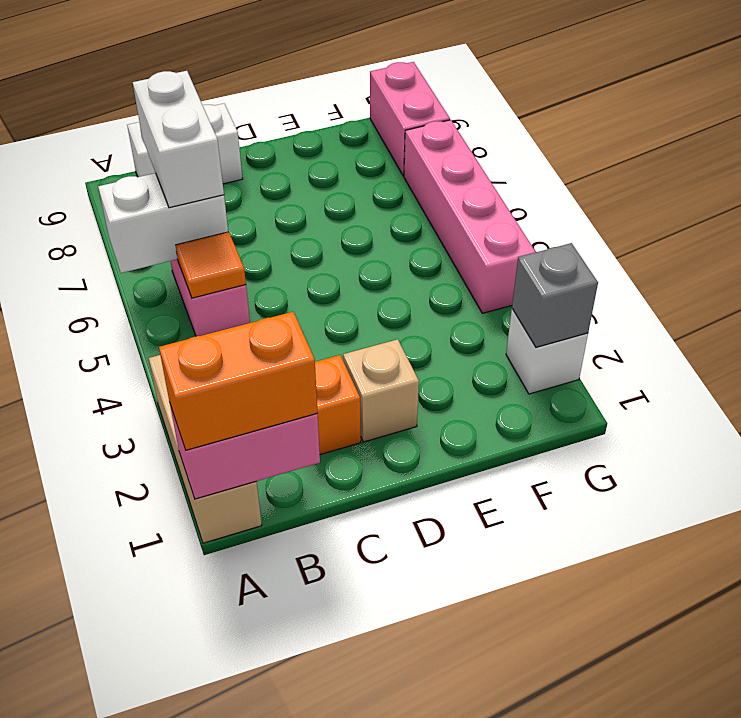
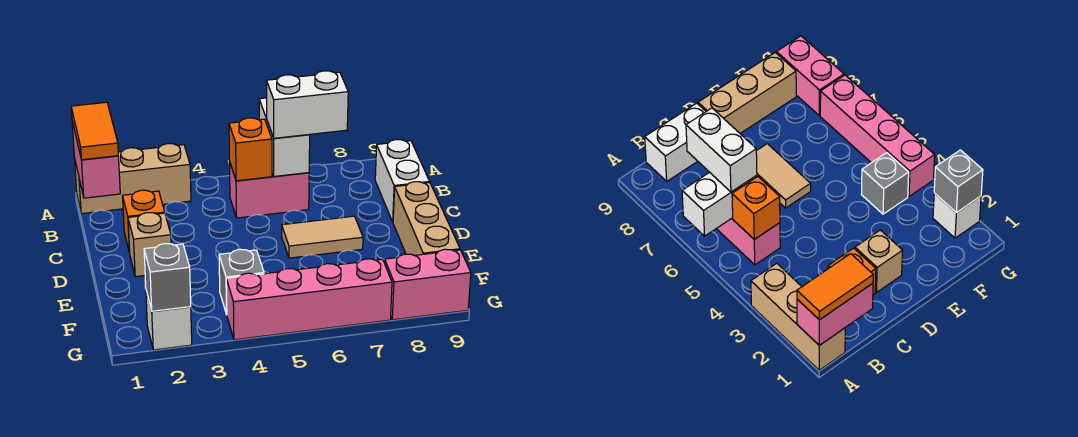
orange 1x2 brick [159,312,317,450] -> orange 1x2 tile [71,102,118,160]
orange 1x1 tile [175,232,246,298] -> orange 1x1 brick [229,118,272,181]
none -> tan 1x2 tile [282,216,363,258]
none -> tan 1x3 brick [393,182,460,255]
none -> grey 1x1 brick [219,249,264,314]

